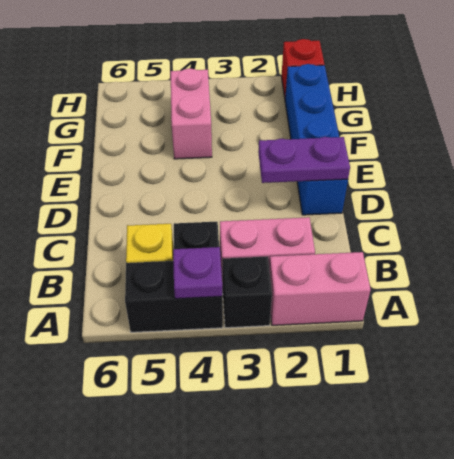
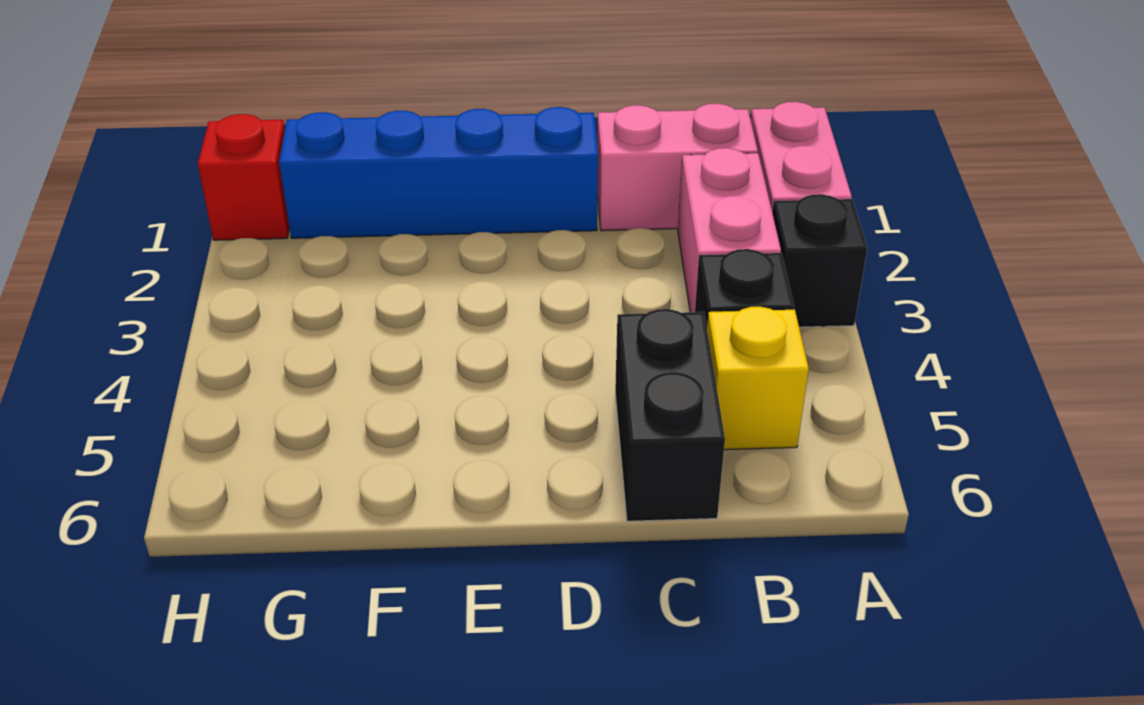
black 1x2 brick [125,261,223,332] -> black 1x2 brick moved to [615,309,725,521]
purple 1x1 plate [173,247,222,299] -> none
purple 1x2 plate [258,137,350,183] -> none
pink 1x2 brick [171,68,212,159] -> pink 1x2 brick moved to [597,104,758,231]

